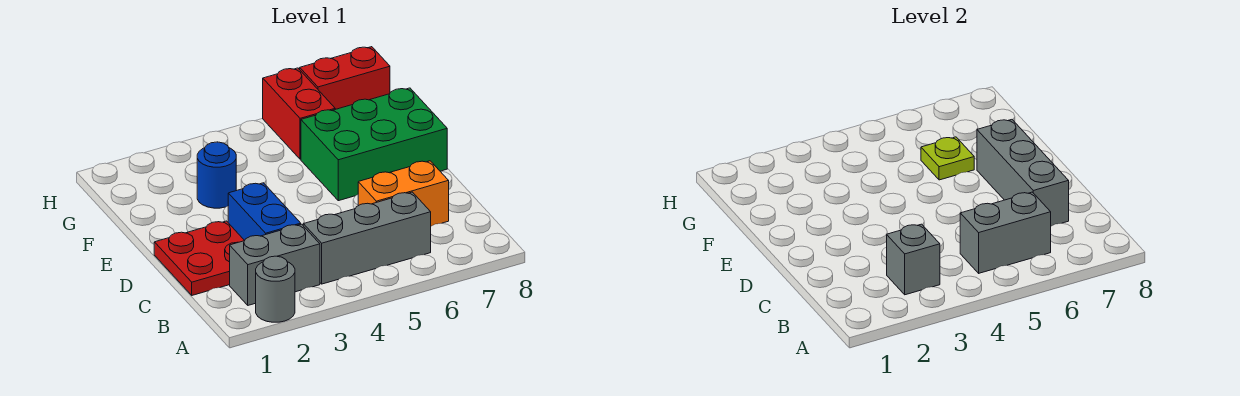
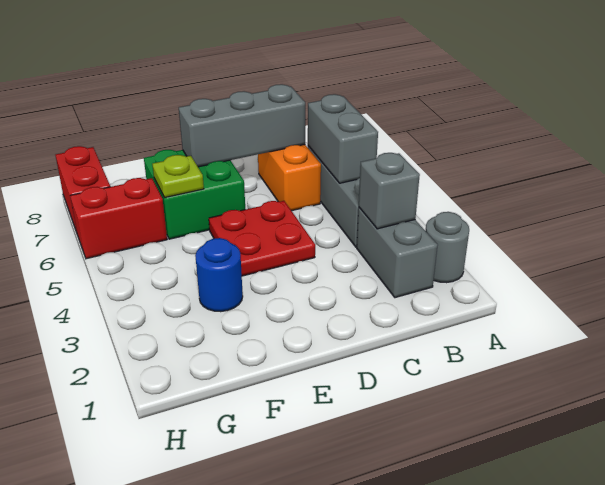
red 2x2 plate [154,221,245,295] -> red 2x2 plate moved to [209,201,315,276]
blue 1x2 brick [228,183,301,240] -> none
green 2x3 brick [301,88,447,201] -> green 2x2 brick [144,150,245,239]

